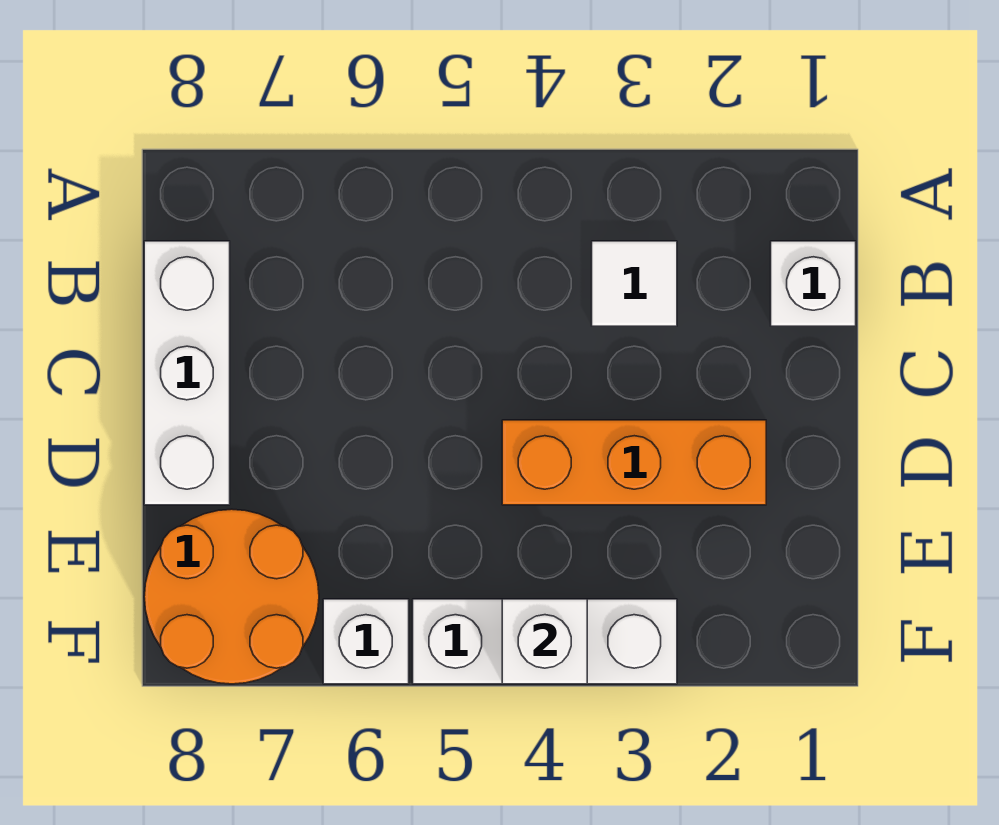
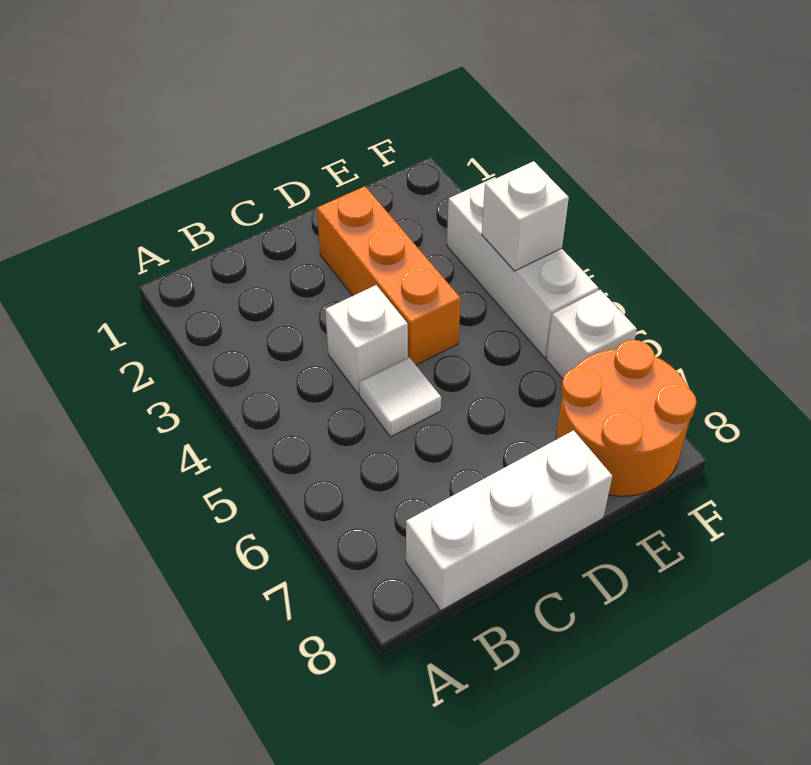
white 1x1 brick [771,241,856,326] -> white 1x1 brick moved to [325,285,408,394]
white 1x1 tile [592,241,677,326] -> white 1x1 tile moved to [359,357,441,437]

